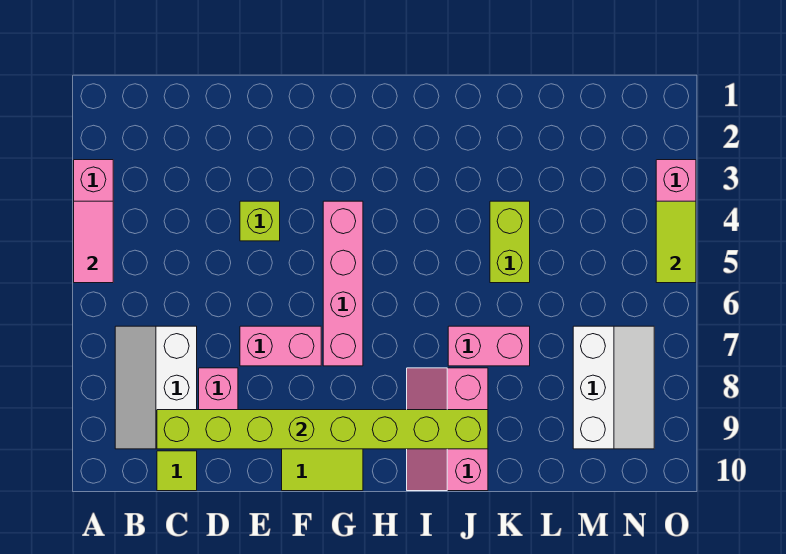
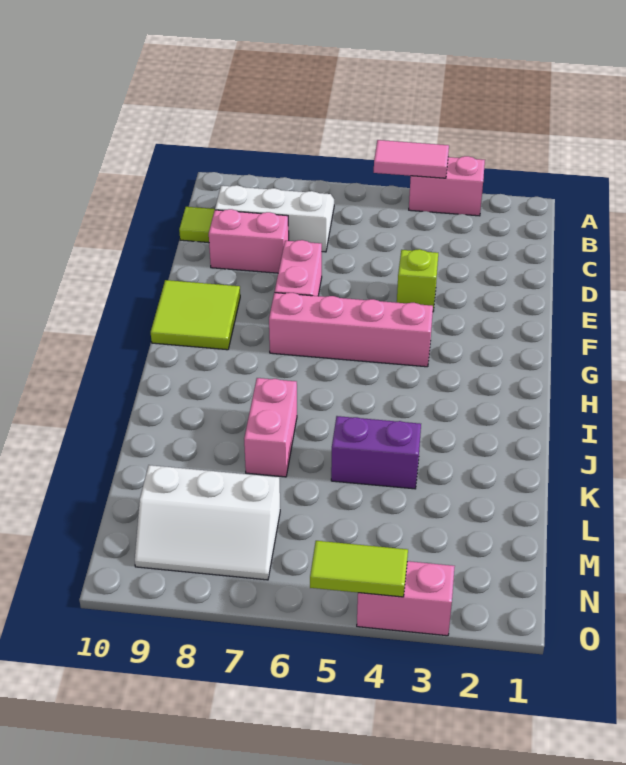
lime 1x8 brick [157,410,488,449] -> none
pink 2x3 slope [407,368,488,491] -> none
lime 1x2 brick [490,201,530,283] -> purple 1x2 brick [331,416,421,489]

